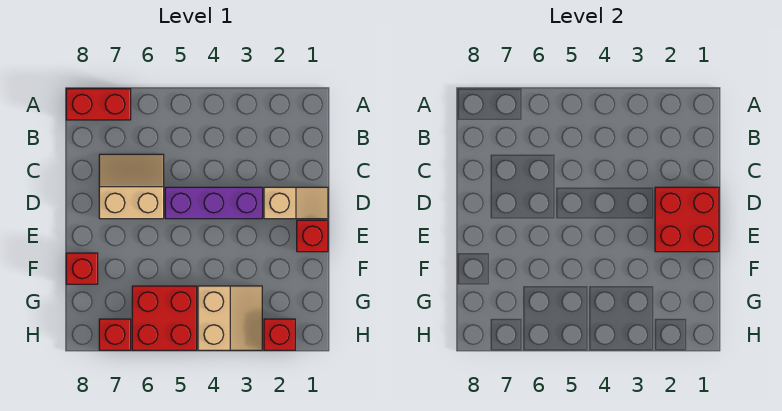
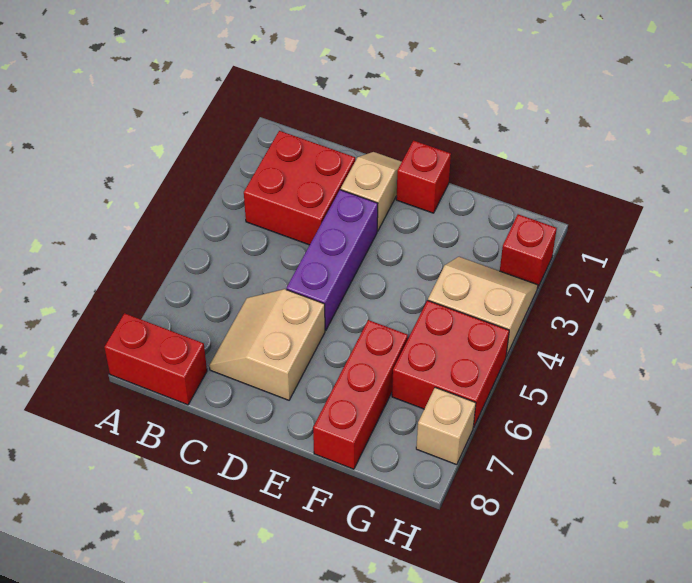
red 1x2 brick [66,89,131,120] -> red 1x2 brick turned to [104,313,207,405]
red 2x2 brick [655,187,719,252] -> red 2x2 brick moved to [244,131,355,245]
red 1x1 brick [66,253,98,284] -> red 1x3 brick [313,320,408,469]
red 1x1 brick [99,319,131,350] -> tan 1x1 brick [416,387,476,465]

